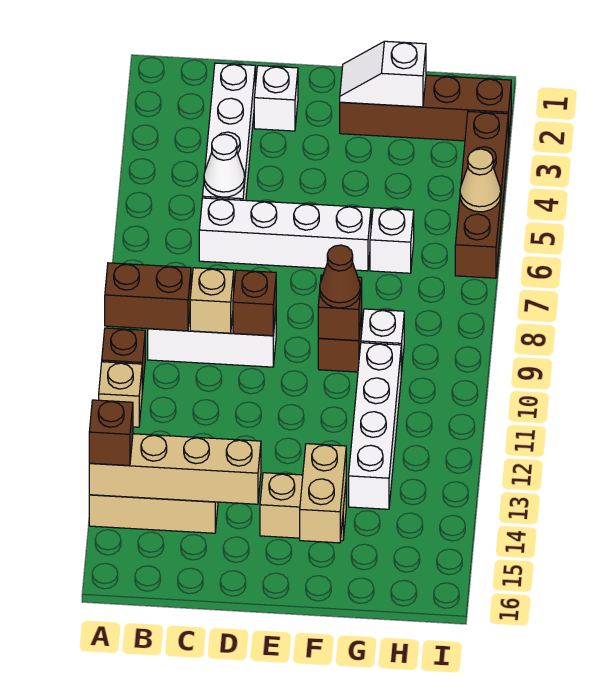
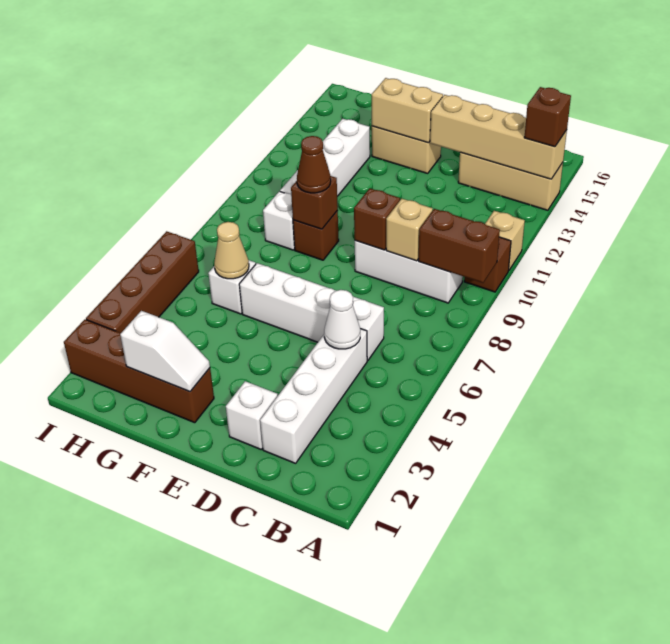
tan 1x2 brick [300,444,346,543] -> tan 1x2 brick turned to [372,78,443,143]
tan 1x1 cone [460,149,501,212] -> tan 1x1 cone moved to [214,222,249,279]

